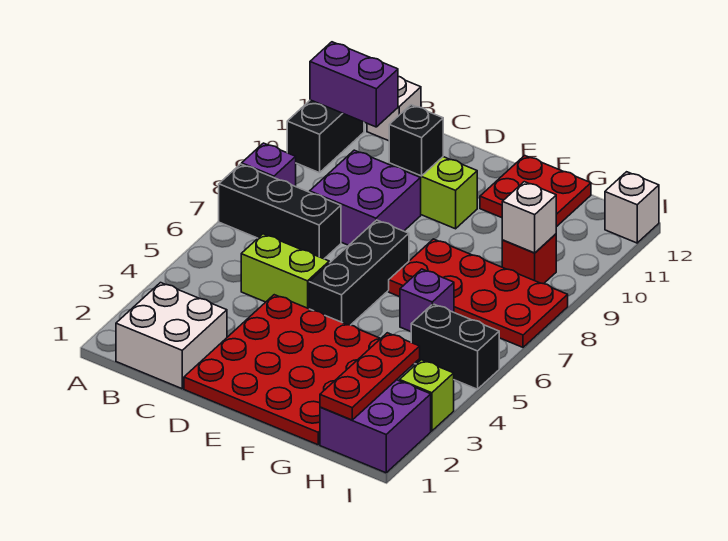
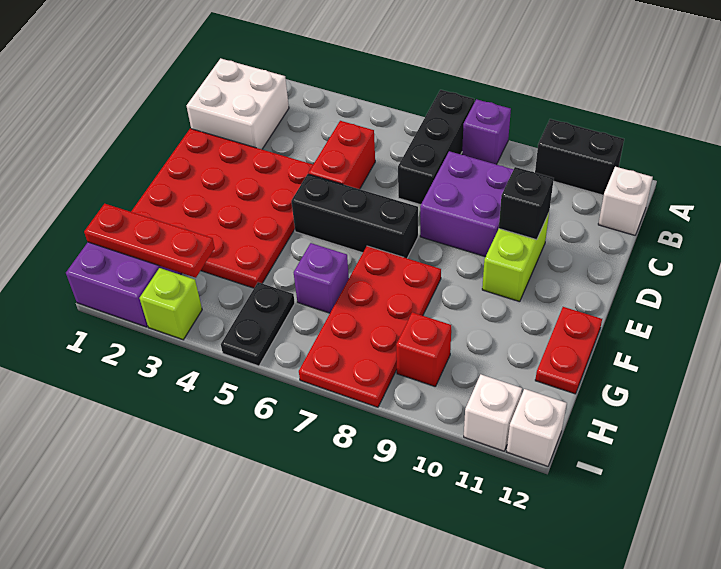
purple 1x2 brick [310,42,398,127] -> none
lime 1x2 brick [241,234,329,309] -> red 1x2 brick [309,121,375,189]
red 2x2 plate [480,156,591,227] -> red 1x2 plate [535,307,602,394]
black 1x2 brick [411,304,499,389] -> black 1x2 plate [221,282,295,366]
white 1x1 brick [502,182,556,253] -> white 1x1 brick moved to [464,374,522,451]

